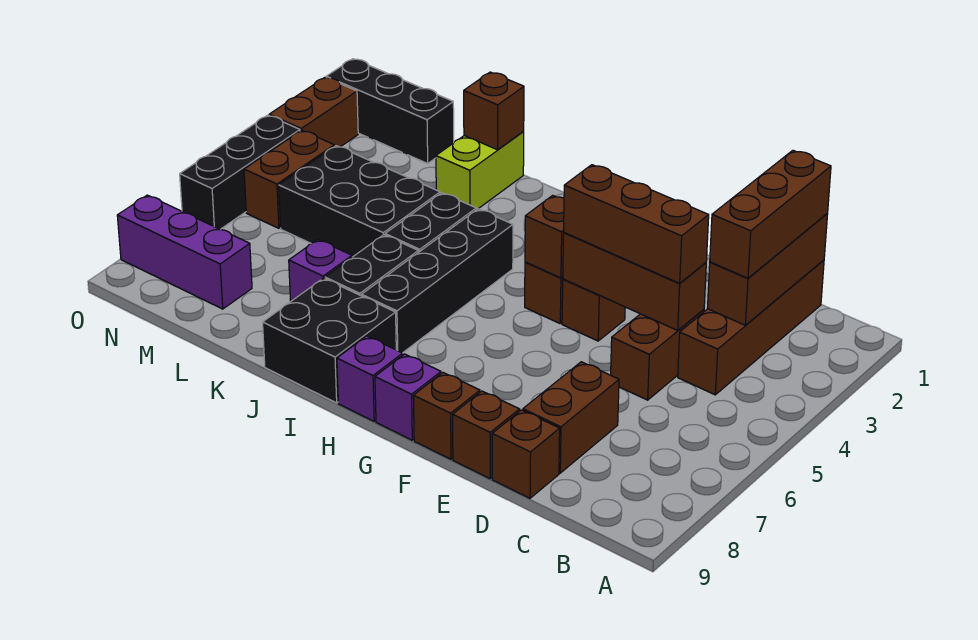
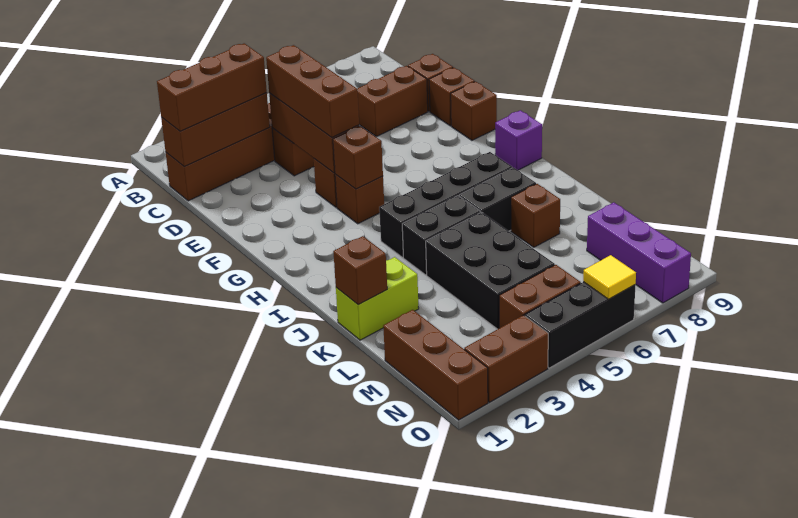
purple 1x1 brick [375,354,441,440] -> none
black 2x2 brick [263,278,396,403] -> none
purple 1x1 brick [289,240,352,301] -> brown 1x1 brick [511,184,560,247]
black 1x3 brick [326,59,454,163] -> brown 1x3 brick [383,310,488,420]
none -> yellow 1x1 tile [583,255,636,299]

